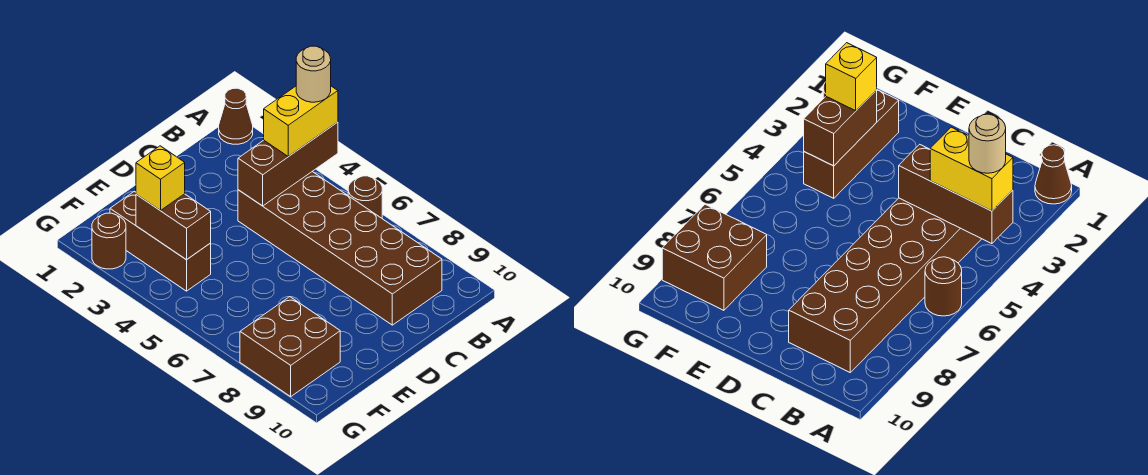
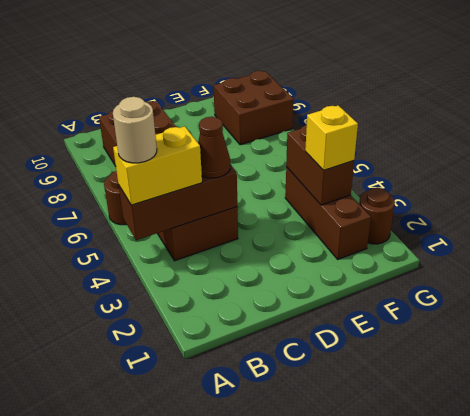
brown 1x1 cone [219,88,253,144] -> brown 1x1 cone moved to [198,117,231,178]

